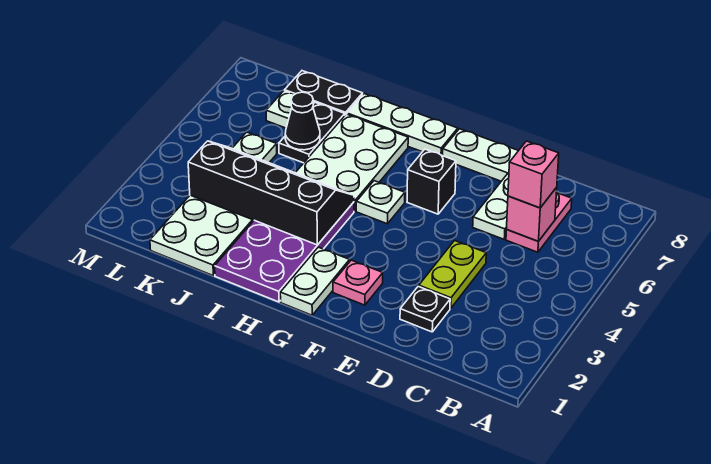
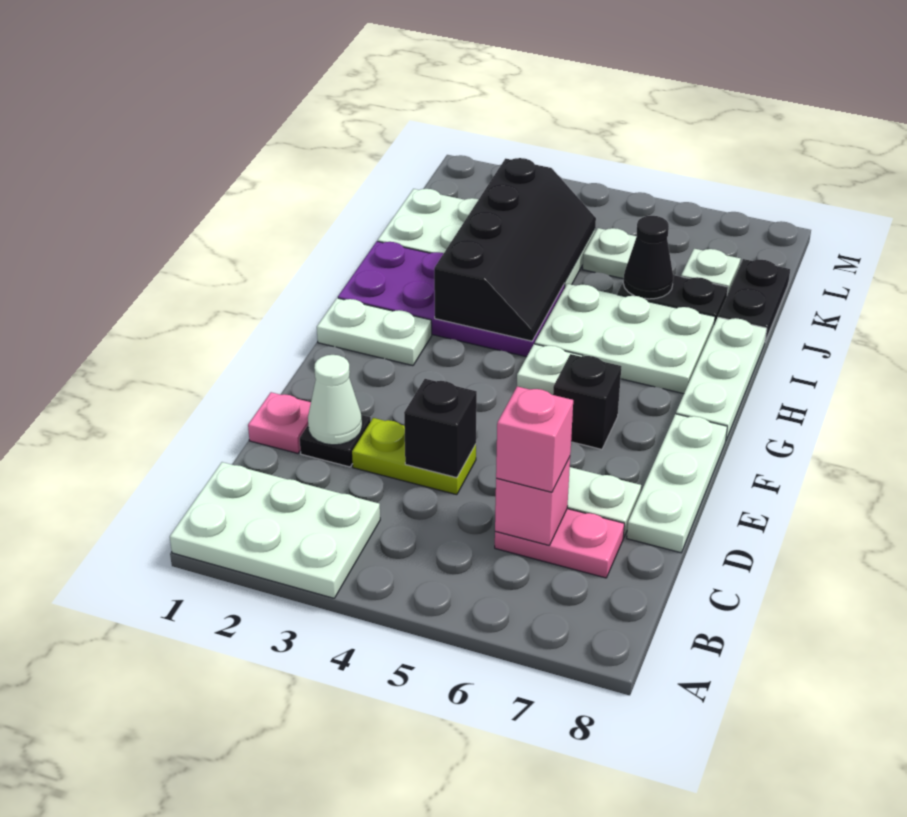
none -> white 2x3 plate [170,462,380,598]
none -> white 1x1 cone [308,355,362,445]
none -> black 1x1 brick [404,379,477,478]
pink 1x1 plate [333,260,383,305] -> pink 1x1 plate moved to [248,392,311,453]

